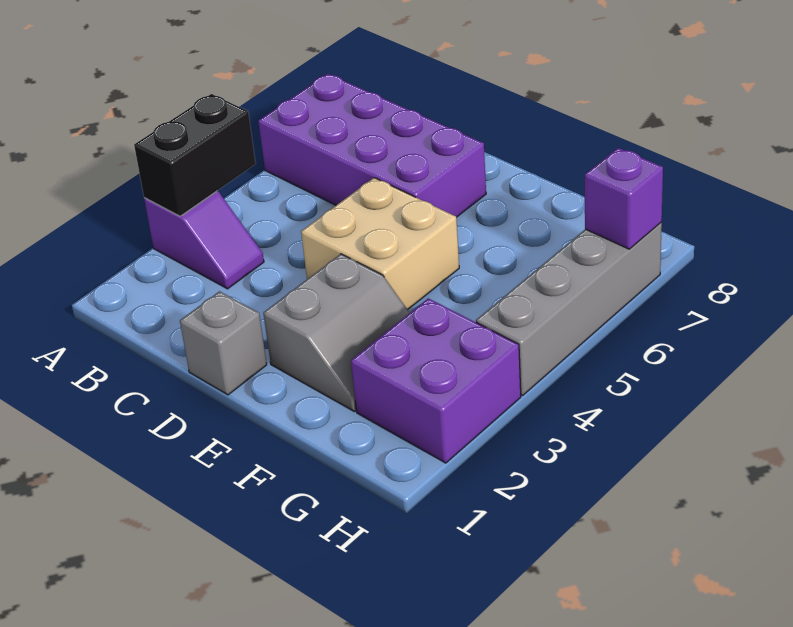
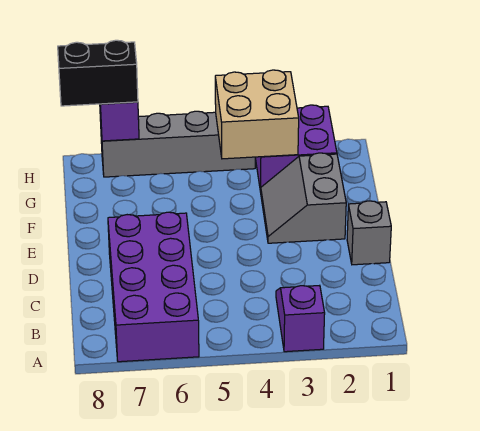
black 1x2 brick [134,94,256,216] -> black 1x2 brick moved to [58,40,138,106]
tan 2x2 brick [301,178,459,310] -> tan 2x2 brick moved to [215,70,299,159]
grey 2x2 slope [263,254,410,411] -> grey 2x2 slope turned to [261,153,346,243]

